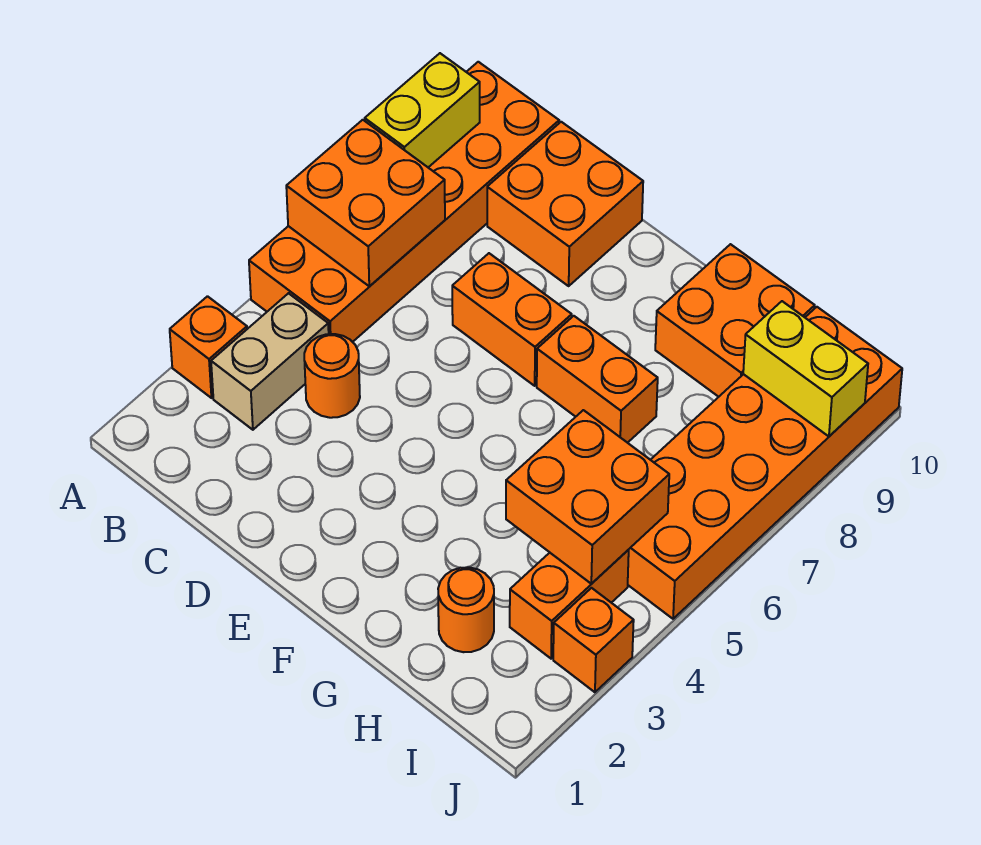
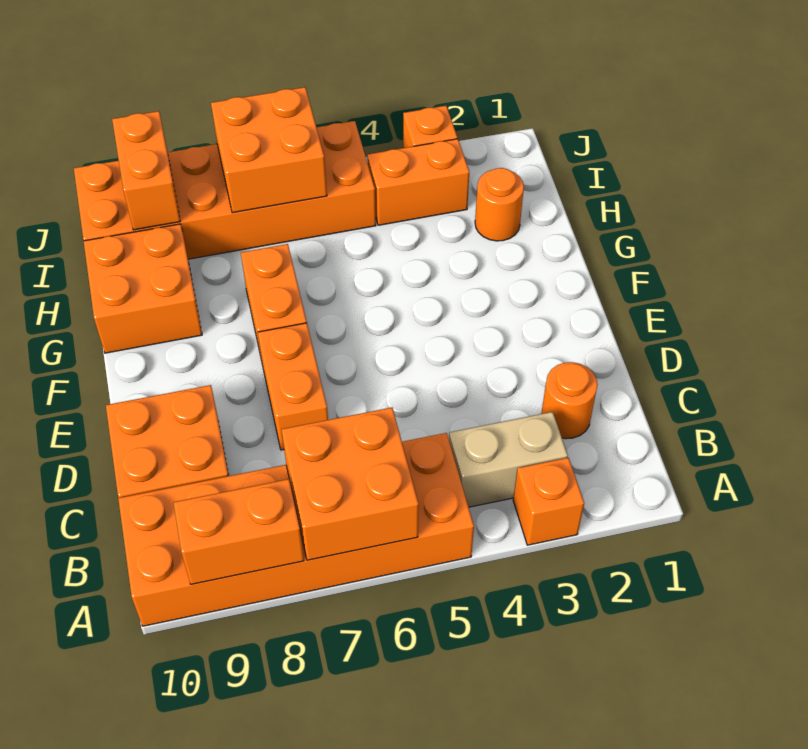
yellow 1x2 brick [365,53,480,167] -> orange 1x2 brick [173,479,304,584]
orange 1x1 round brick [304,334,360,418] -> orange 1x1 round brick moved to [541,362,598,439]
orange 2x2 brick [506,410,669,584] -> orange 2x2 brick moved to [211,87,327,213]
yellow 1x2 brick [743,301,868,436] -> orange 1x2 brick [112,111,180,230]

